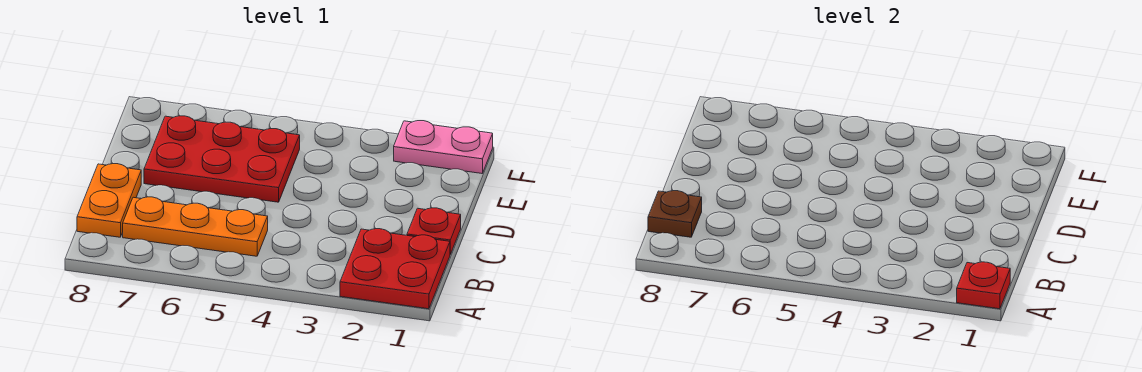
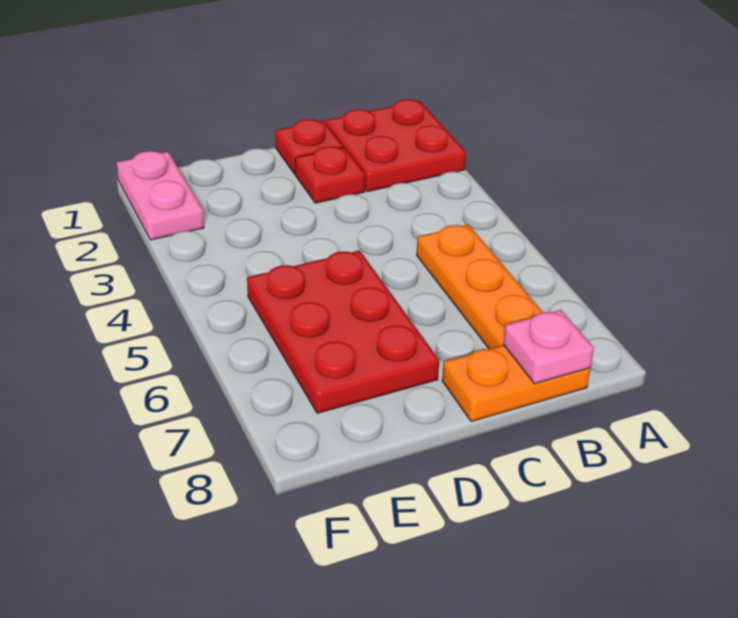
red 1x1 plate [957,262,1010,309] -> red 1x1 plate moved to [295,147,365,203]
brown 1x1 plate [648,191,702,237] -> pink 1x1 plate [503,310,594,384]

